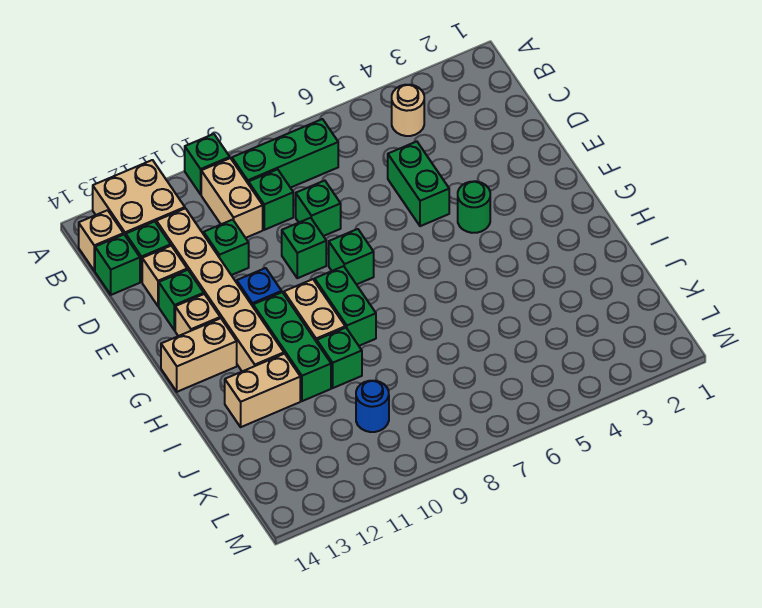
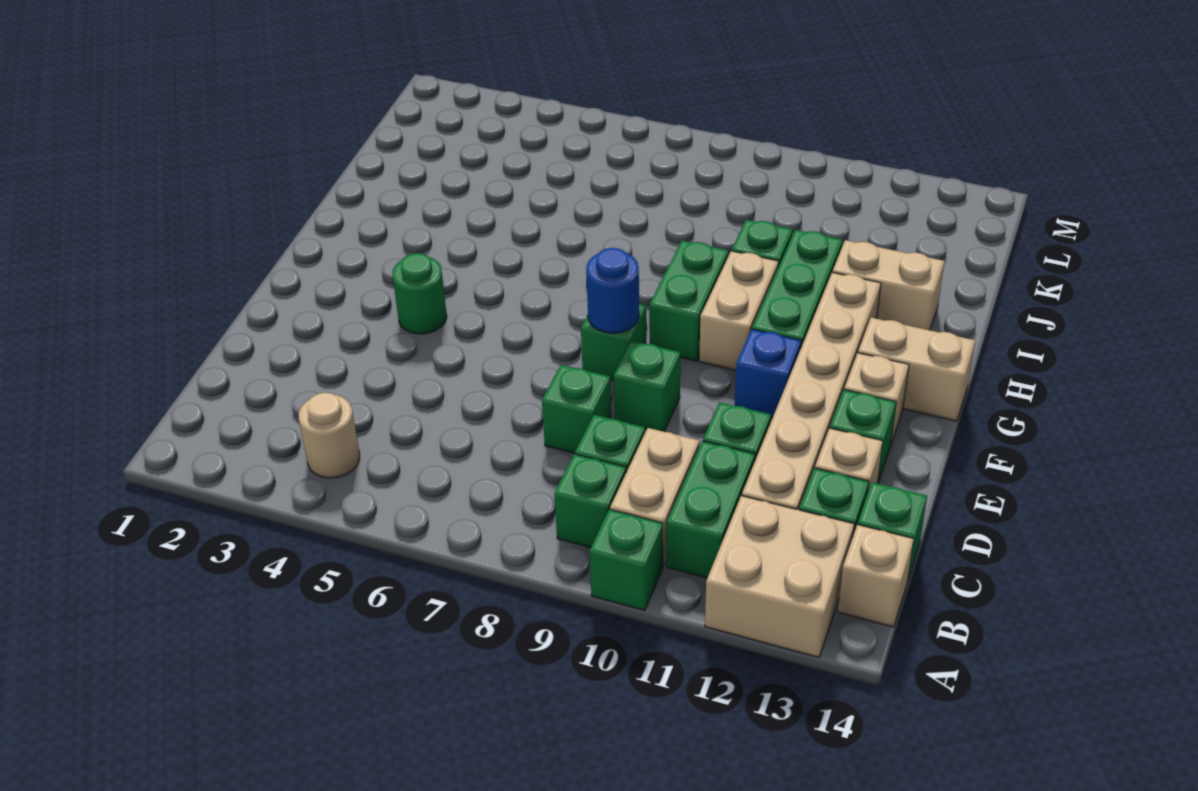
green 1x3 brick [232,119,338,188] -> green 1x1 brick [554,454,626,548]
green 1x2 brick [388,142,449,226] -> green 1x2 brick moved to [667,441,755,578]
blue 1x1 round brick [356,381,389,432] -> blue 1x1 round brick moved to [586,248,639,333]

